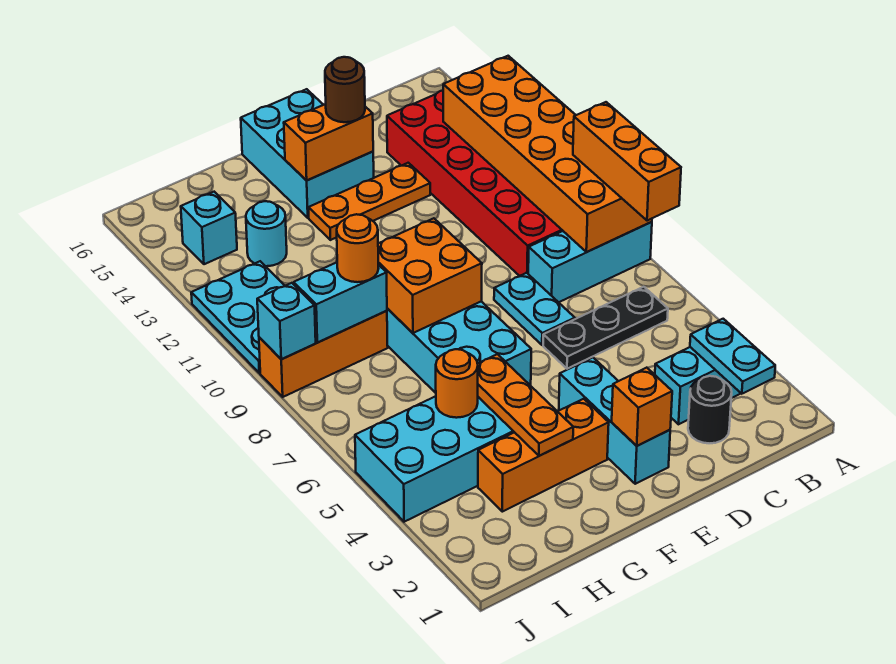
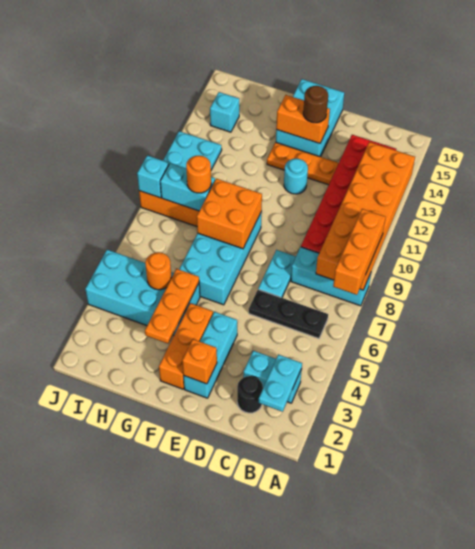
orange 1x3 brick [478,399,609,512] -> orange 1x3 brick turned to [159,303,213,389]
cyan 1x1 round brick [246,201,287,266] -> cyan 1x1 round brick moved to [284,159,308,194]

